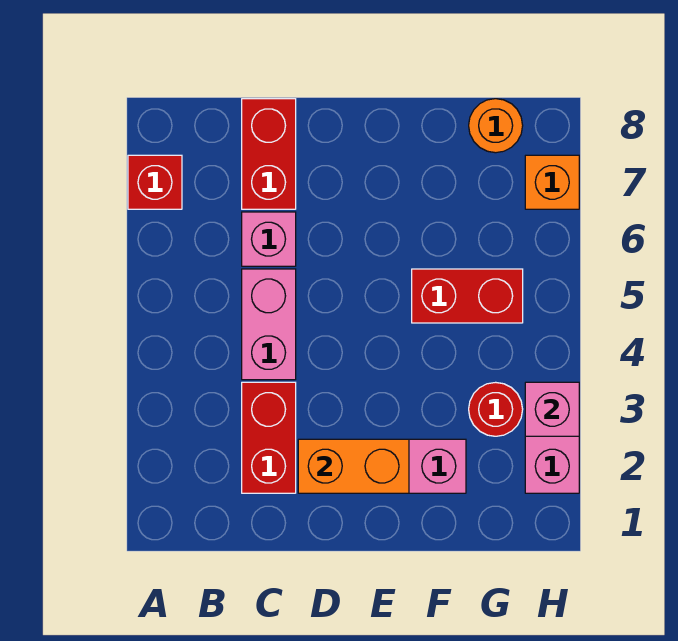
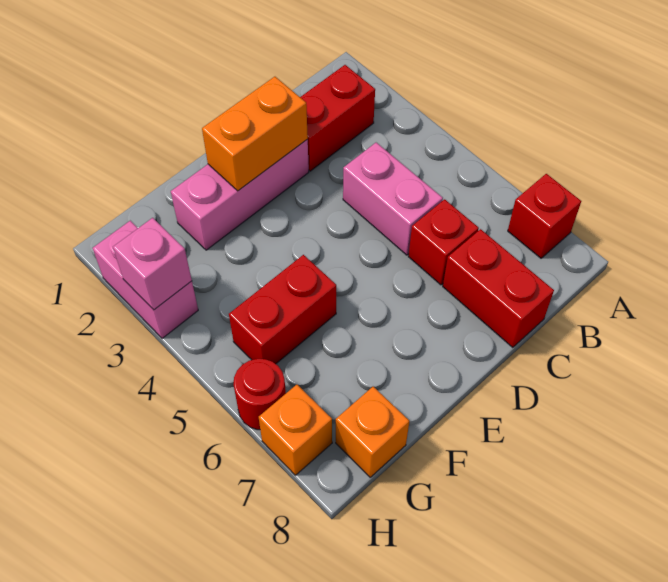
red 1x2 brick [242,382,296,493] -> red 1x2 brick turned to [300,65,375,171]
pink 1x1 brick [242,212,296,266] -> red 1x1 brick [408,199,479,285]
red 1x1 round brick [469,382,523,436] -> red 1x1 round brick moved to [234,359,286,430]
orange 1x1 round brick [469,99,523,153] -> orange 1x1 brick [336,387,409,477]

